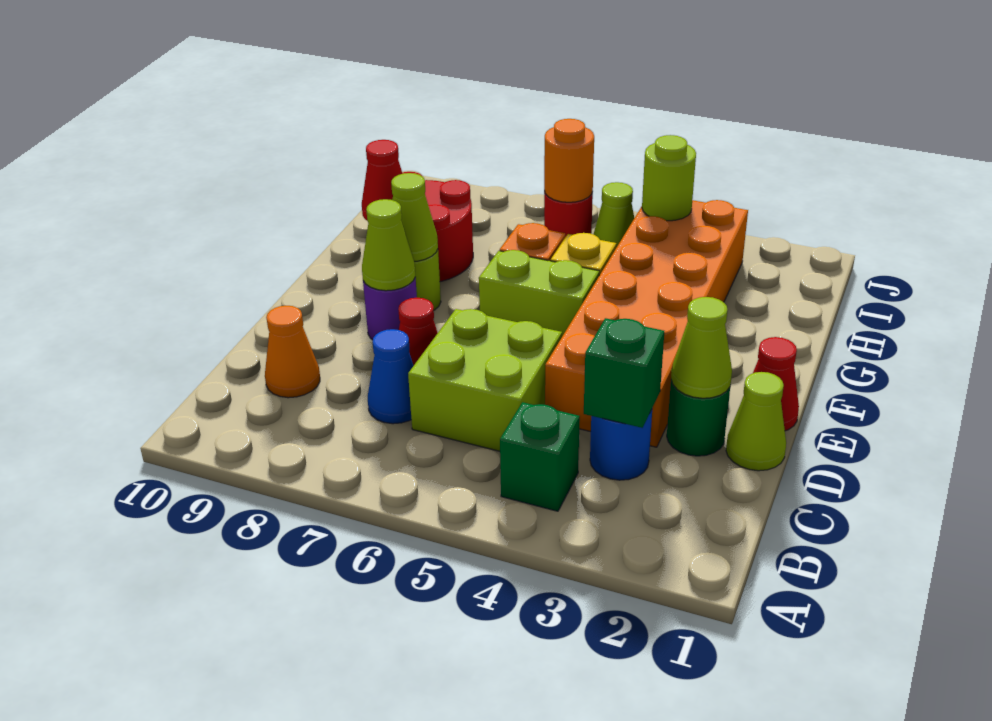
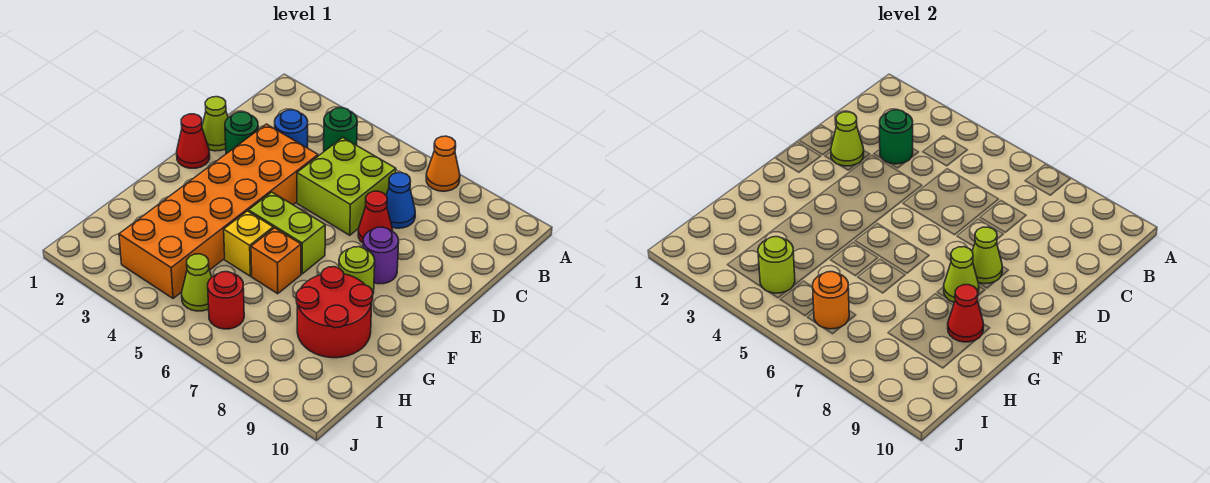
green 1x1 brick [500,402,580,511] -> green 1x1 round brick [324,108,357,151]
green 1x1 brick [584,318,664,428] -> green 1x1 round brick [880,110,913,164]
orange 1x1 cone [265,306,320,398] -> orange 1x1 cone moved to [426,136,460,191]

